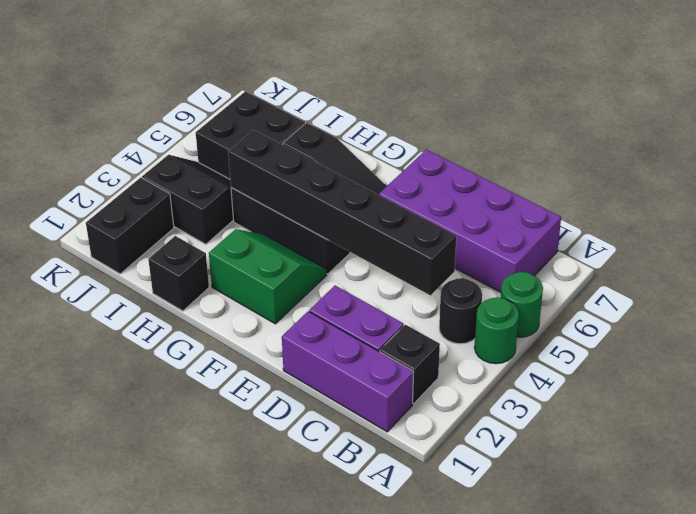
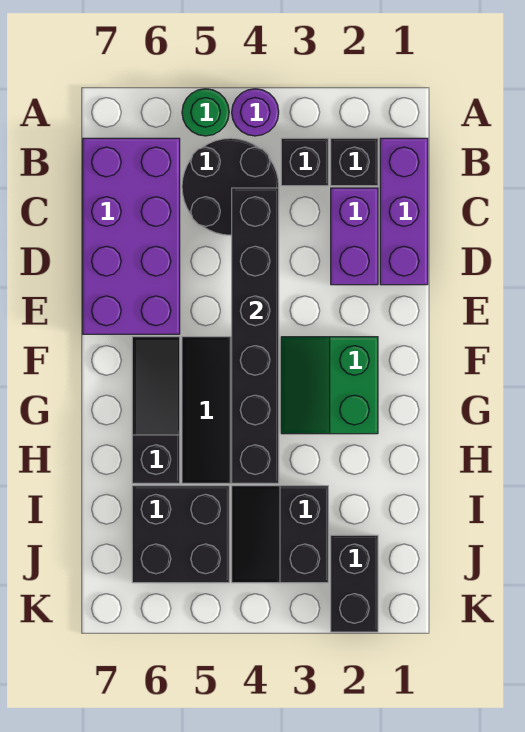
green 1x1 round brick [475,297,519,364] -> purple 1x1 round brick [232,89,279,136]
black 1x1 round brick [439,278,482,344] -> black 2x2 round brick [182,138,279,235]
black 1x1 brick [148,236,209,311] -> black 1x1 brick moved to [281,138,328,186]
black 1x2 brick [86,178,174,274] -> black 1x2 brick turned to [331,535,378,632]

